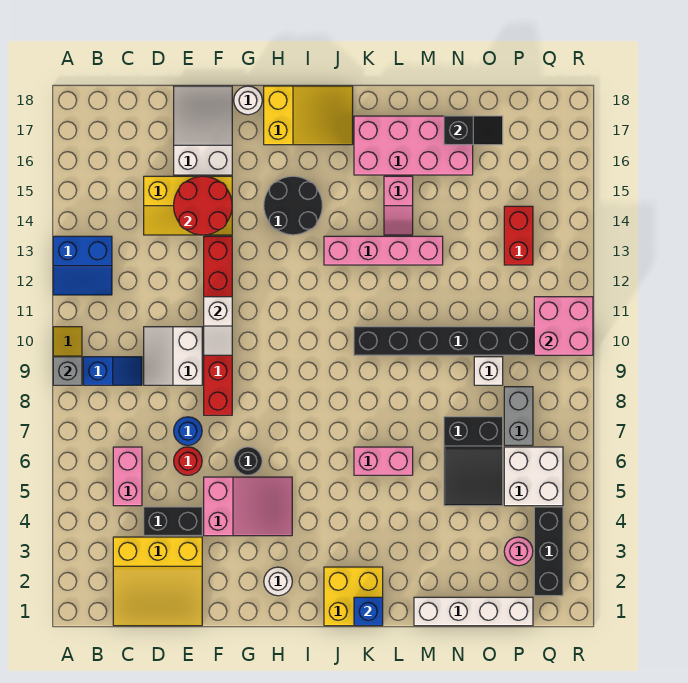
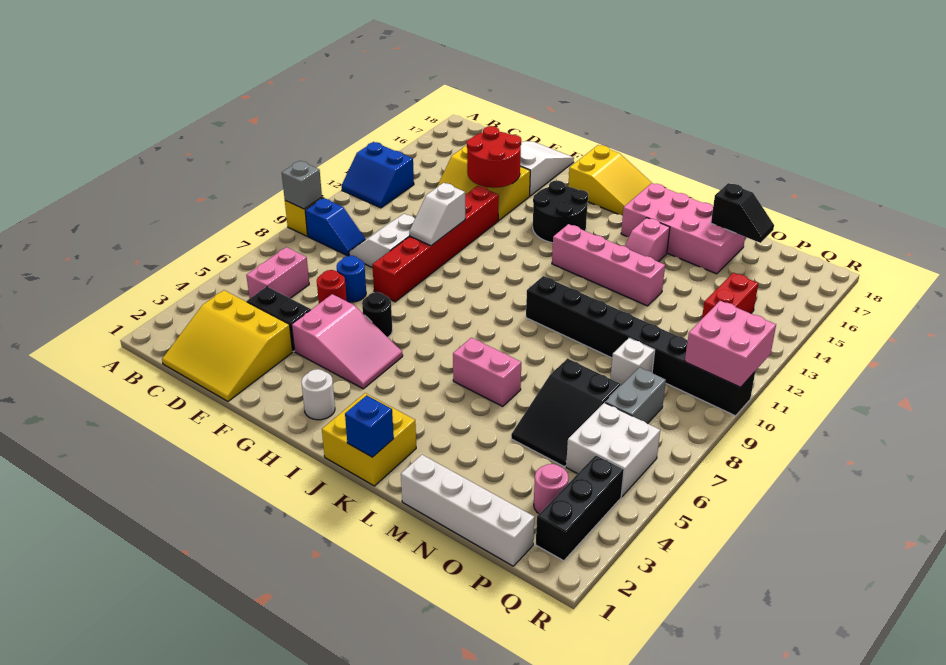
white 1x1 round brick [234,86,262,115] -> none

